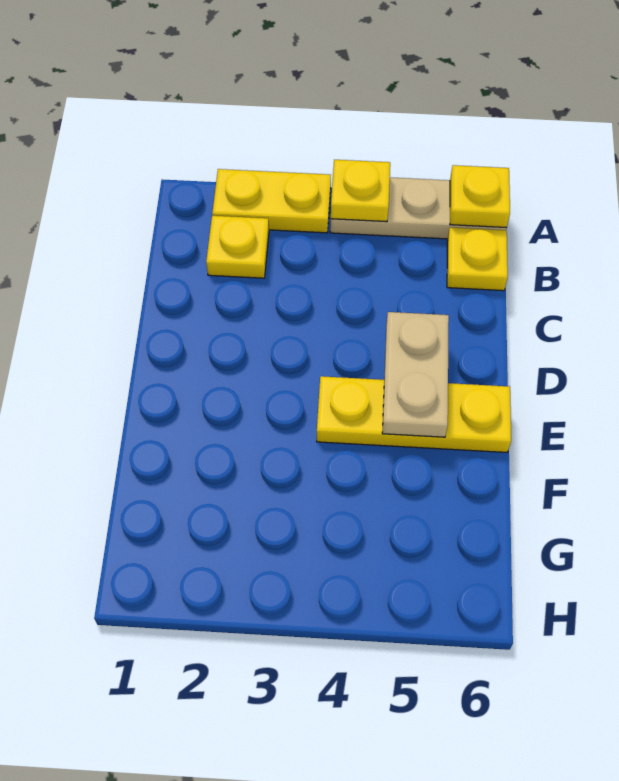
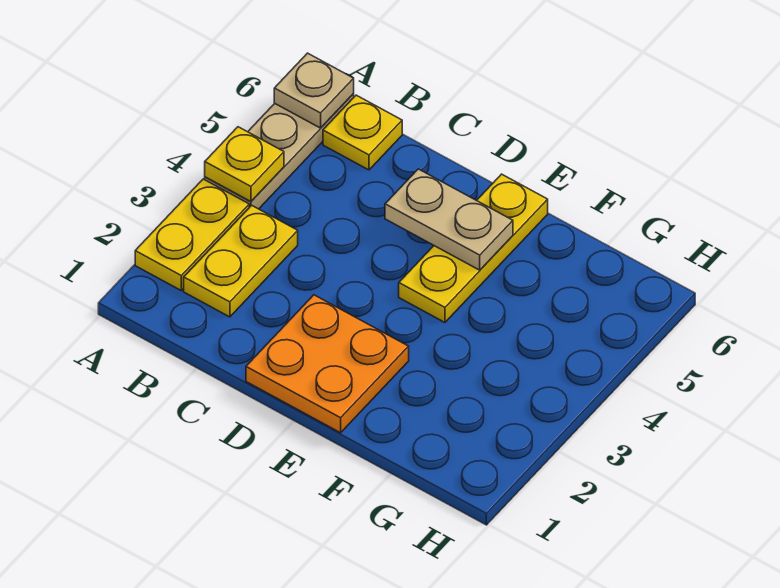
yellow 1x1 plate [450,165,510,228] -> tan 1x1 plate [274,53,354,128]
yellow 1x1 plate [206,216,269,278] -> yellow 1x2 plate [184,205,298,317]
none -> orange 2x2 plate [246,295,409,433]

